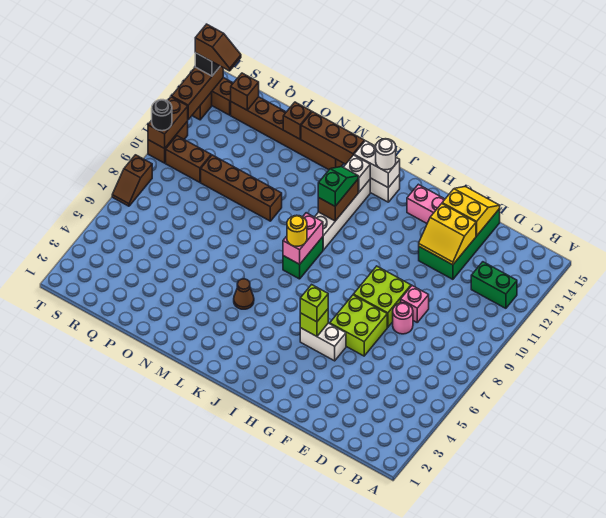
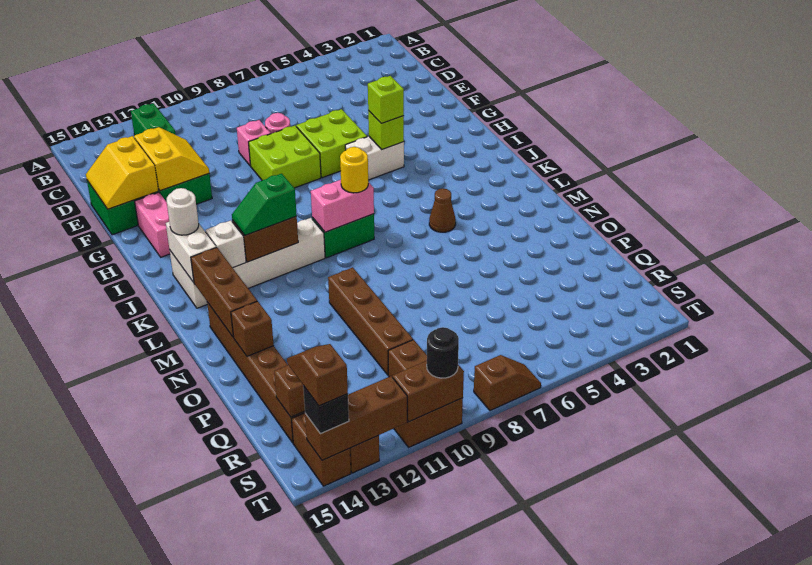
white 1x2 brick [300,323,346,361] -> white 1x2 brick turned to [345,136,404,180]

